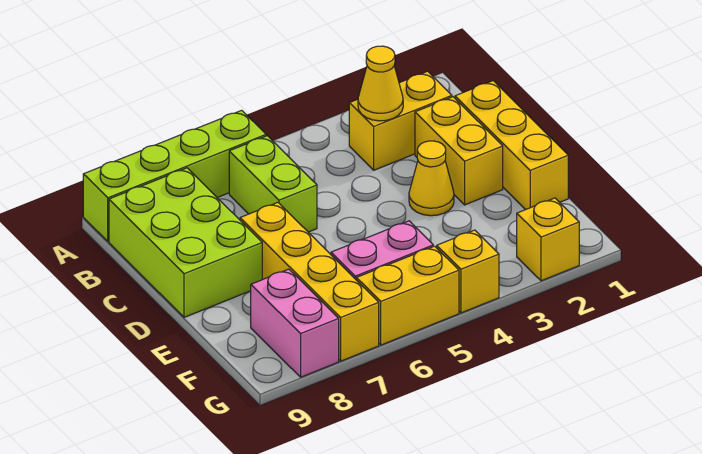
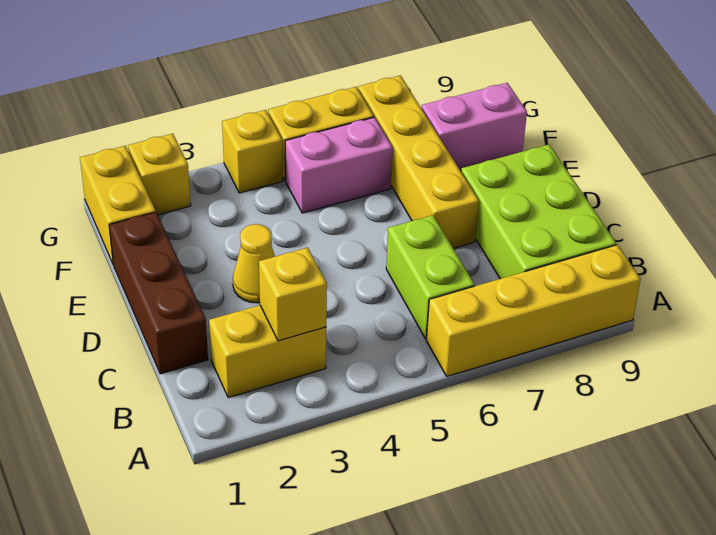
lime 1x4 brick [83,110,266,241] -> yellow 1x4 brick [426,245,641,376]
yellow 1x1 cone [358,46,403,121] -> yellow 1x1 brick [259,248,327,341]
yellow 1x3 brick [455,81,568,210] -> brown 1x3 brick [109,212,208,374]
yellow 1x2 brick [415,97,503,205] -> yellow 1x2 brick moved to [80,146,156,265]
pink 1x2 brick [251,269,339,377] -> pink 1x2 brick turned to [421,83,527,170]

